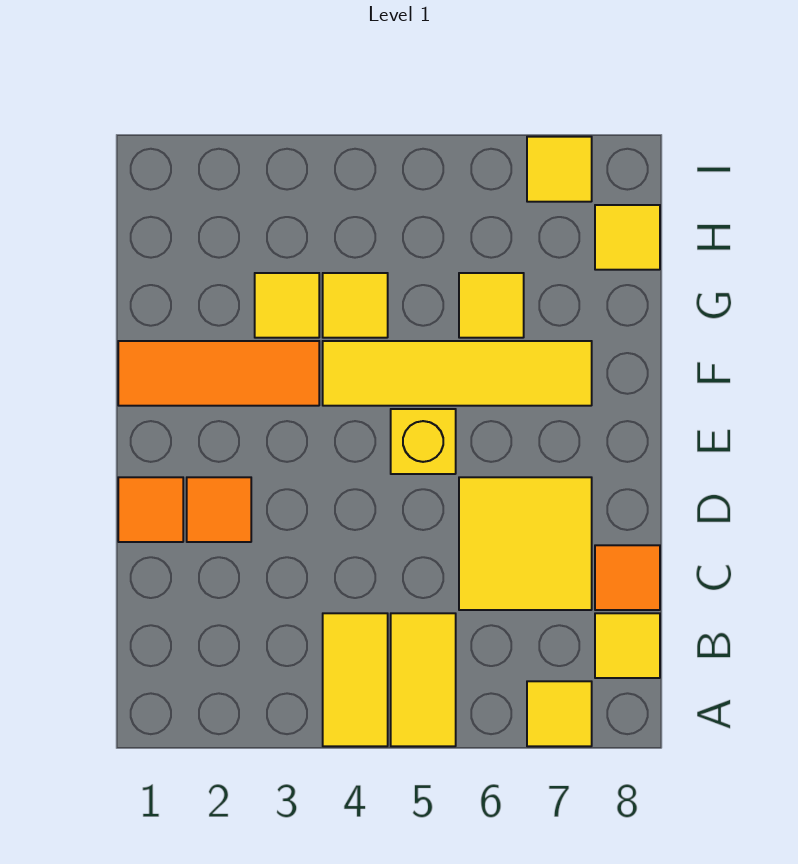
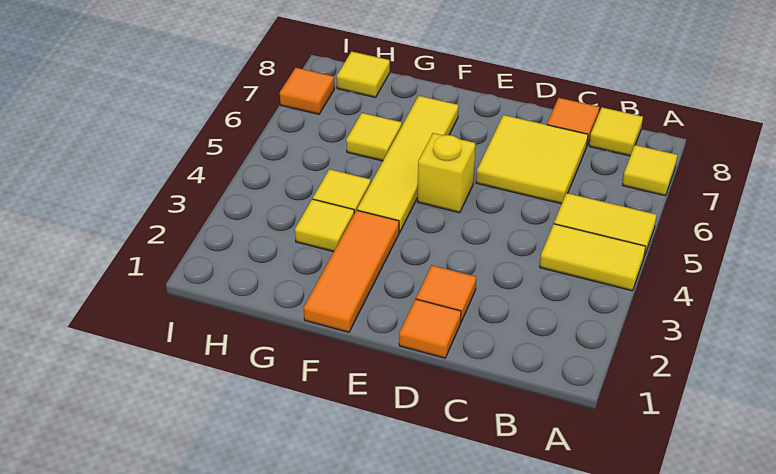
yellow 1x1 tile [527,137,592,202] -> orange 1x1 tile [280,68,334,114]

